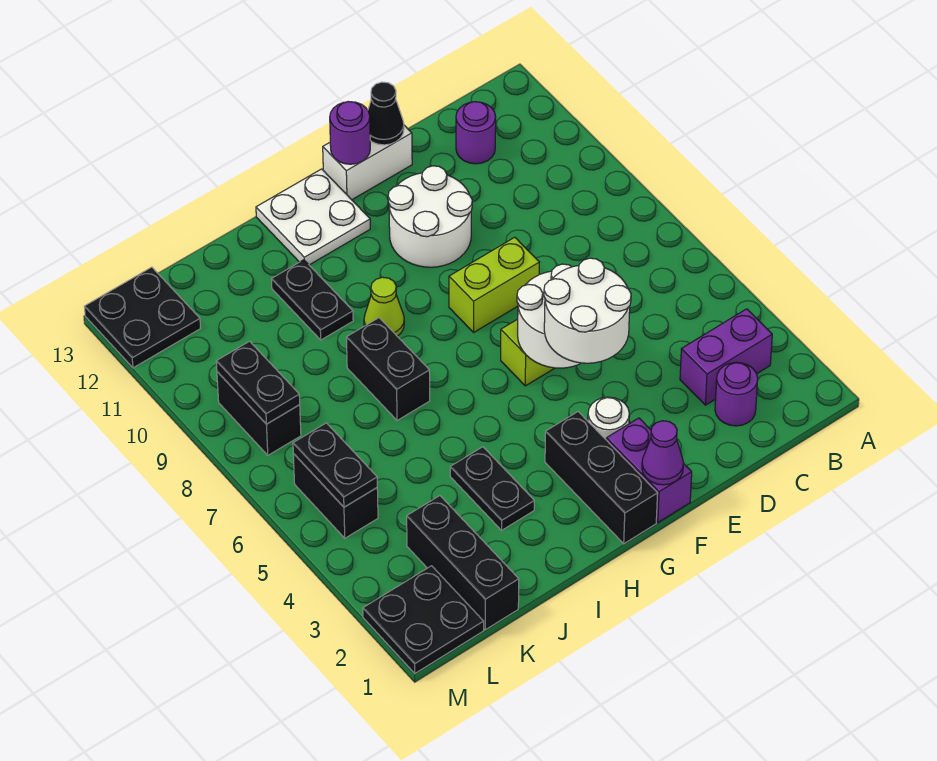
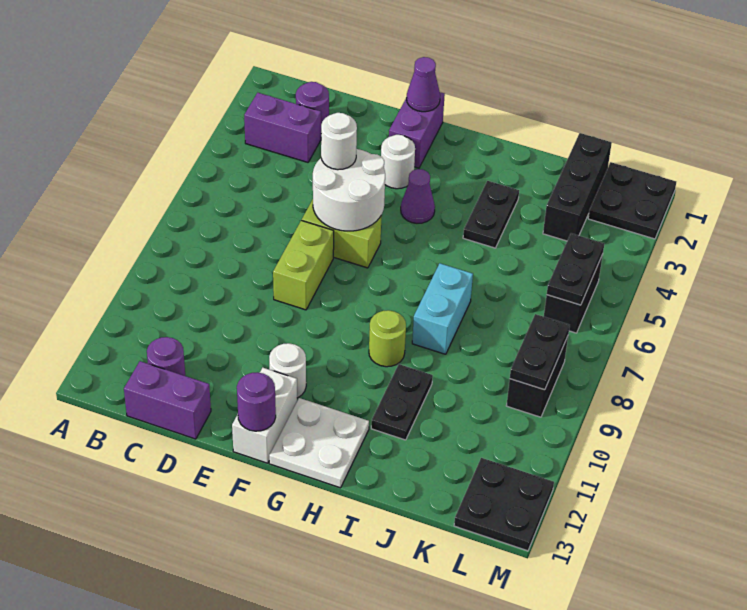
none -> purple 1x2 brick [124,361,211,439]
white 2x2 round brick [544,258,631,363] -> white 1x1 round brick [321,113,357,170]
lime 1x2 brick [449,237,540,332] -> lime 1x2 brick turned to [273,220,334,310]
white 2x2 round brick [388,166,472,267] -> white 1x1 round brick [269,343,306,398]
white 1x2 brick [323,125,412,200] -> white 1x2 brick turned to [232,368,297,463]
black 1x1 cone [368,82,404,145] -> none
black 1x3 brick [545,412,658,544] -> none
none -> purple 1x1 cone [401,169,435,223]
lime 1x1 cone [364,277,404,336] -> lime 1x1 round brick [369,310,406,367]
black 1x2 brick [346,318,430,421] -> cyan 1x2 brick [412,263,473,354]

